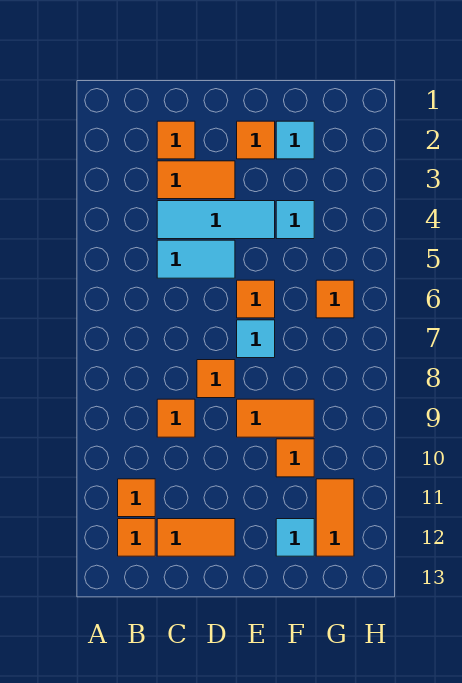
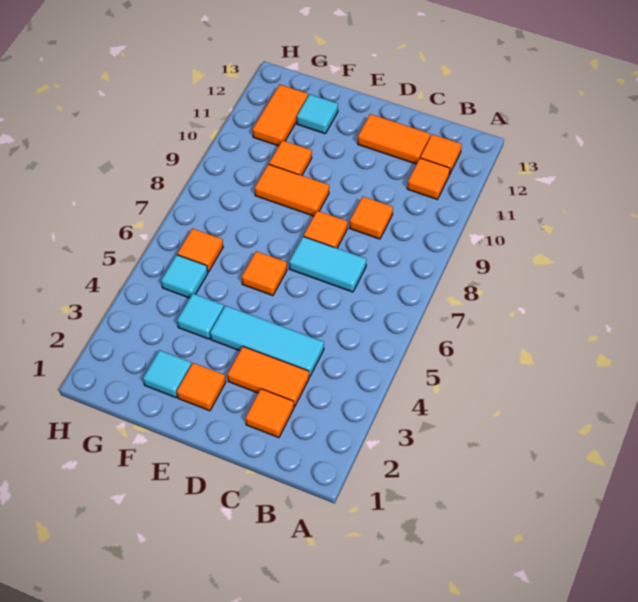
cyan 1x2 tile [157,240,235,278] -> cyan 1x2 tile moved to [289,236,366,292]
cyan 1x1 tile [237,320,275,358] -> cyan 1x1 tile moved to [161,255,208,298]

